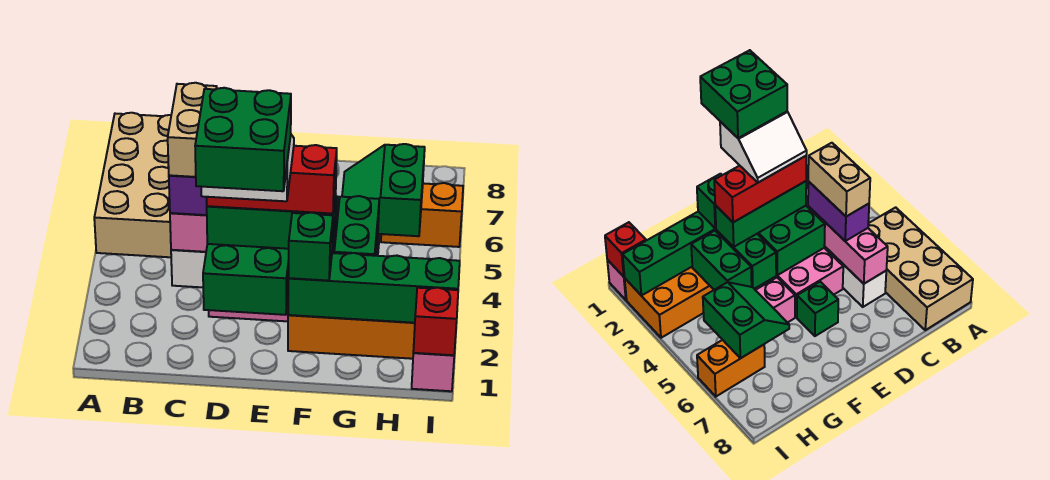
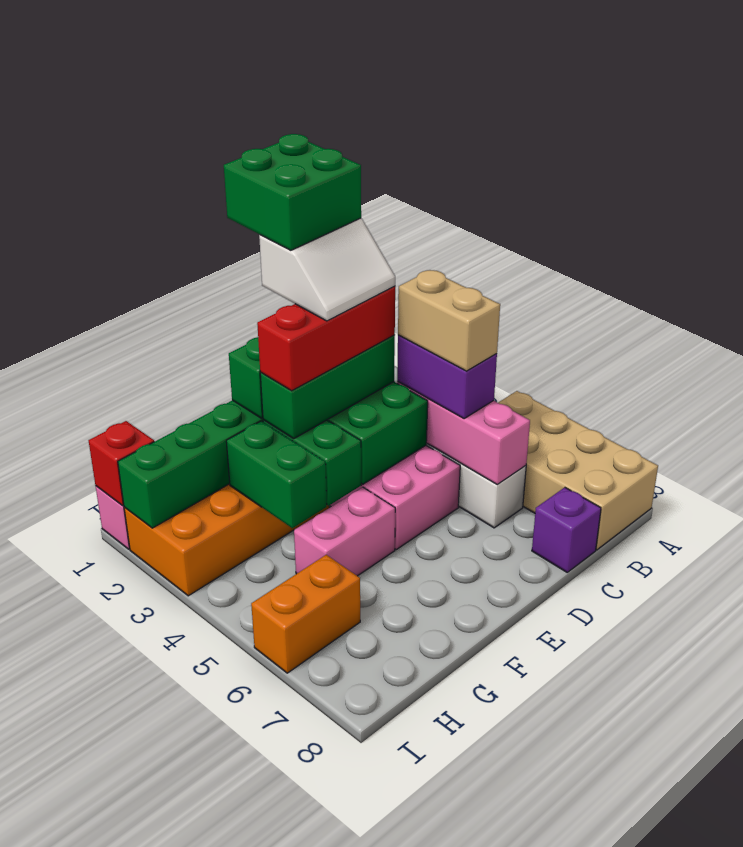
none -> purple 1x1 brick [532,487,601,572]
green 1x1 brick [797,282,838,336] -> none
green 2x2 slope [342,144,425,236] -> none

